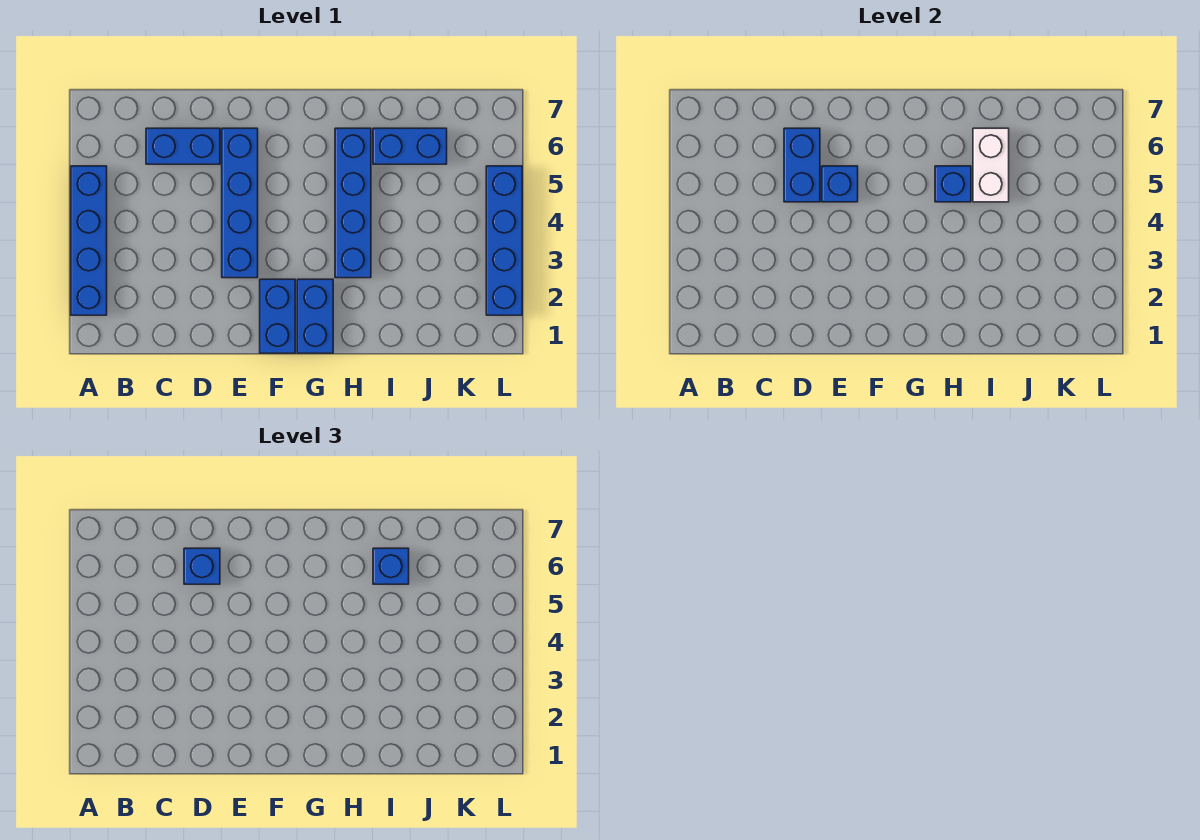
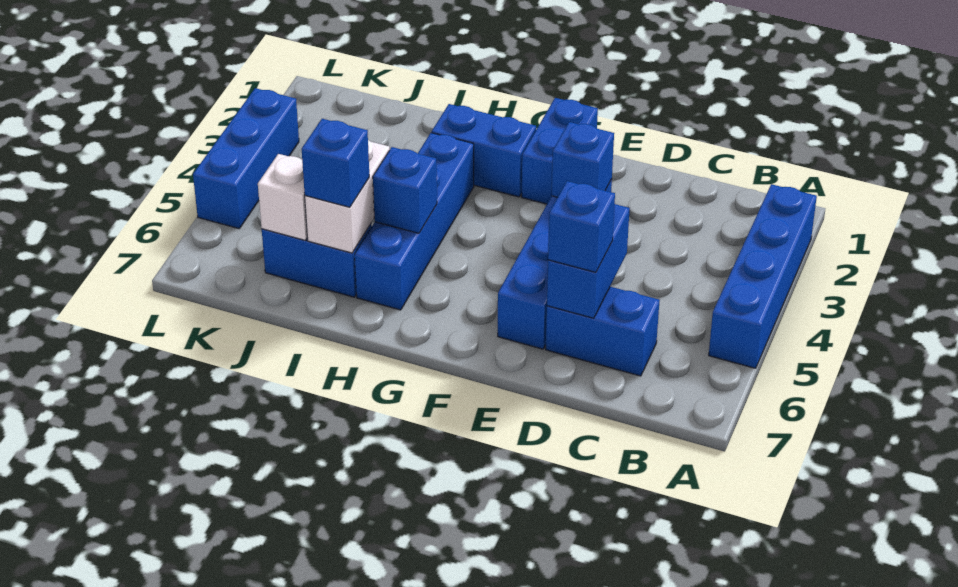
blue 1x1 brick [822,166,858,202] -> blue 1x1 brick moved to [551,122,614,197]
blue 1x2 brick [297,279,333,353] -> blue 1x2 brick turned to [432,104,536,197]
none -> white 1x1 brick [258,154,308,240]
blue 1x4 brick [486,166,522,315] -> blue 1x3 brick [193,88,299,229]

